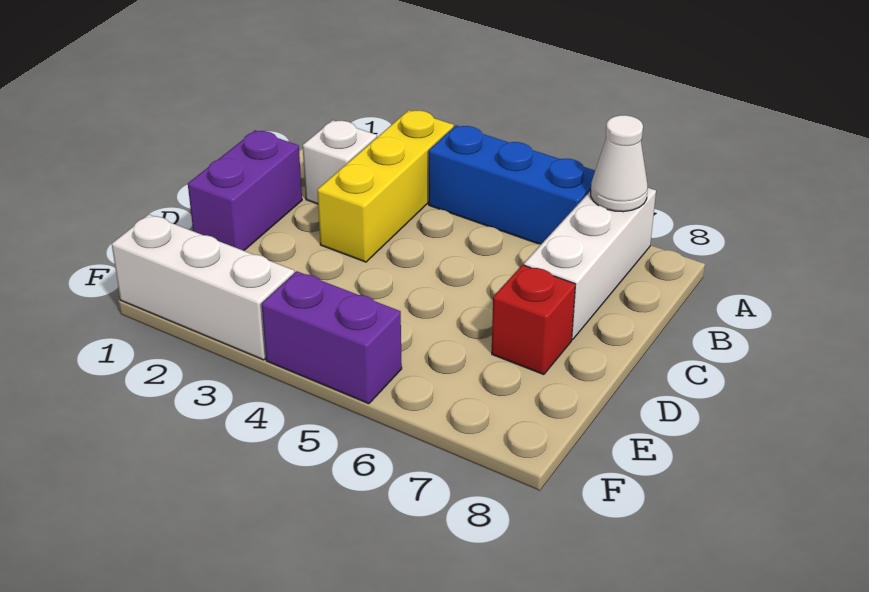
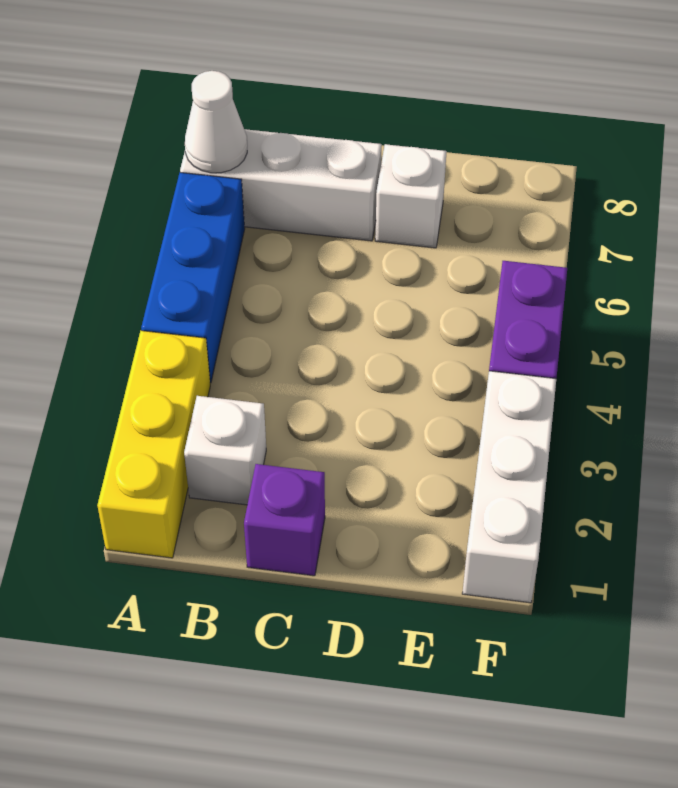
yellow 1x3 brick [317,110,454,262] -> yellow 1x3 brick turned to [97,331,210,558]
purple 1x2 brick [188,130,302,251] -> purple 1x1 brick [244,464,325,576]
red 1x1 brick [492,265,575,375] -> white 1x1 brick [375,144,447,248]

